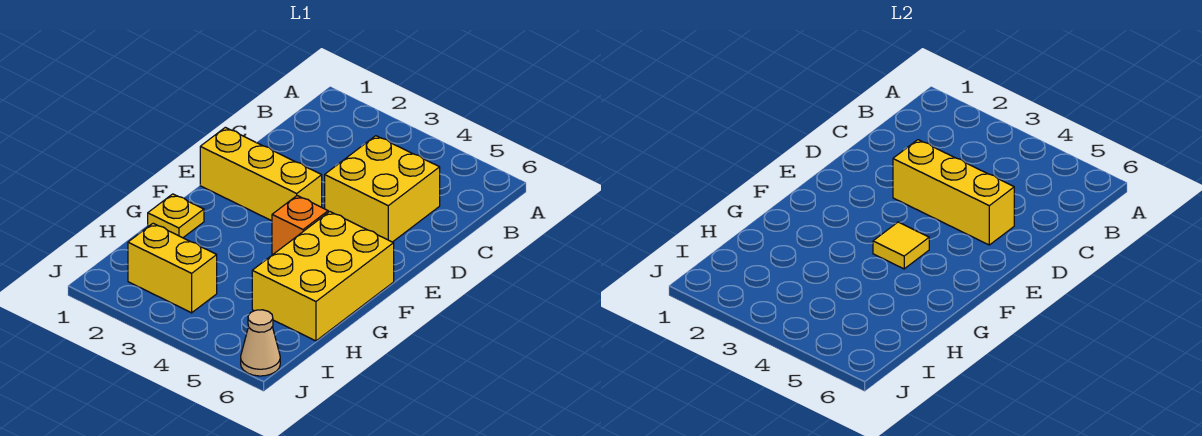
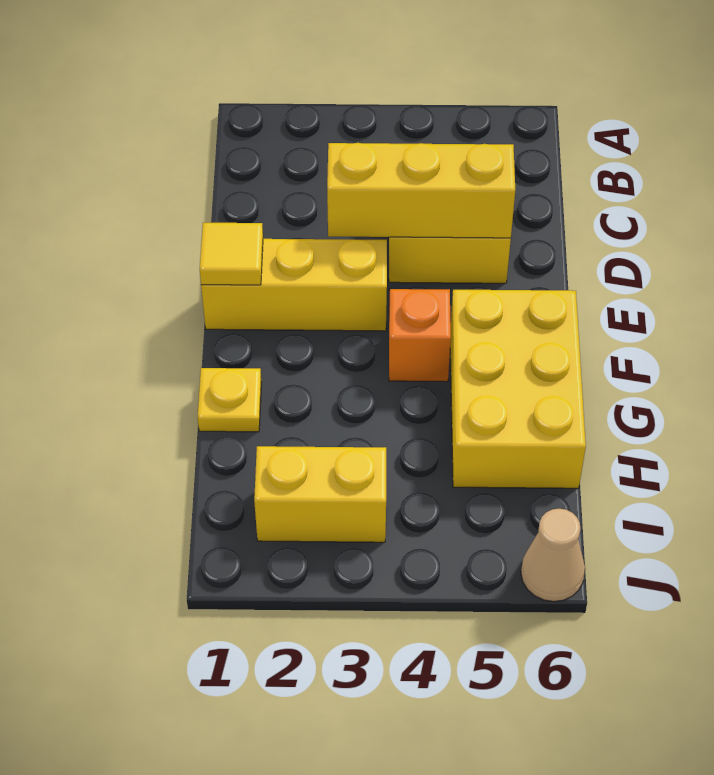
yellow 1x1 tile [873,222,929,269] -> yellow 1x1 tile moved to [200,223,263,285]

